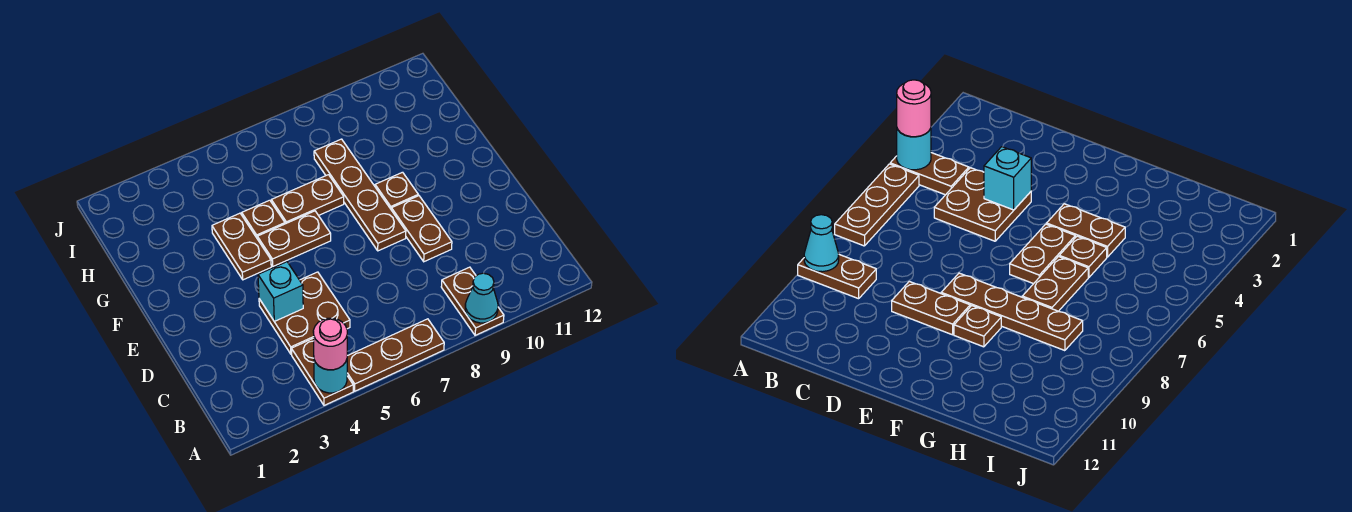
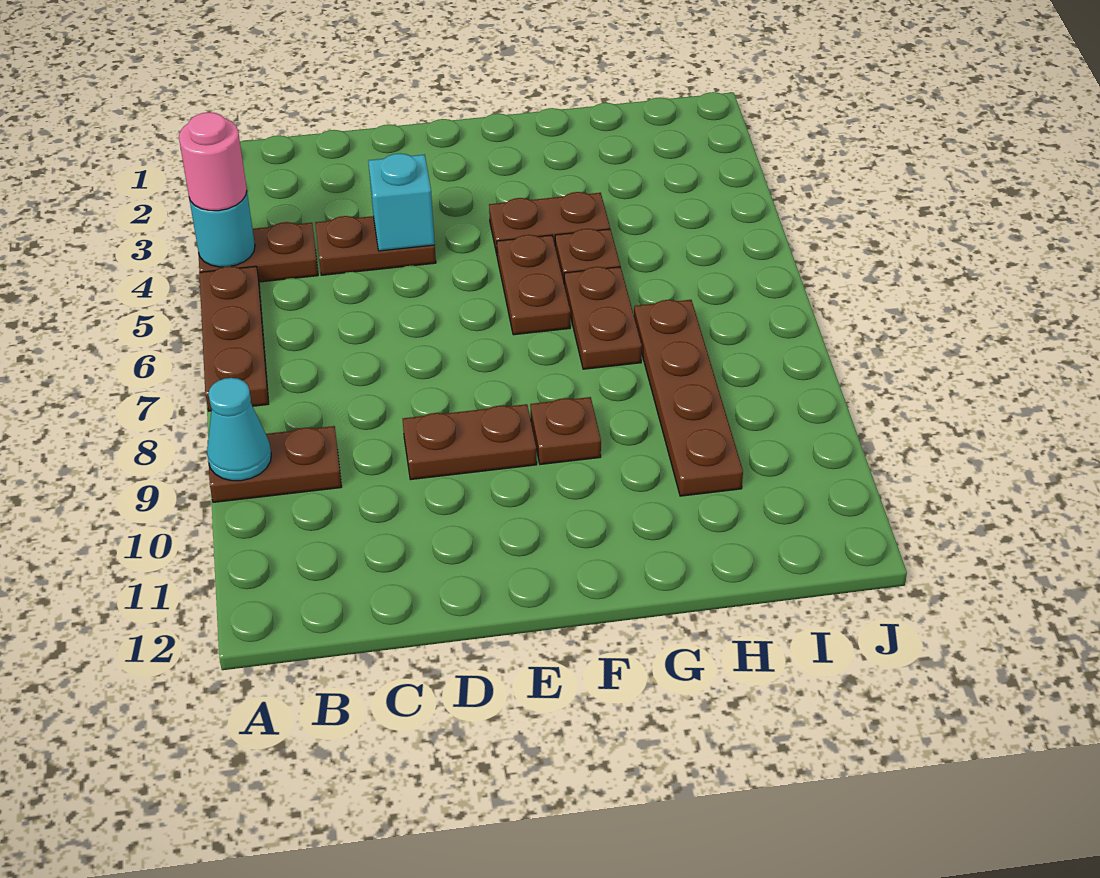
brown 2x2 plate [259,272,350,354] -> brown 1x2 plate [315,216,436,275]
brown 1x4 plate [314,139,406,251] -> brown 1x4 plate turned to [634,300,743,496]

